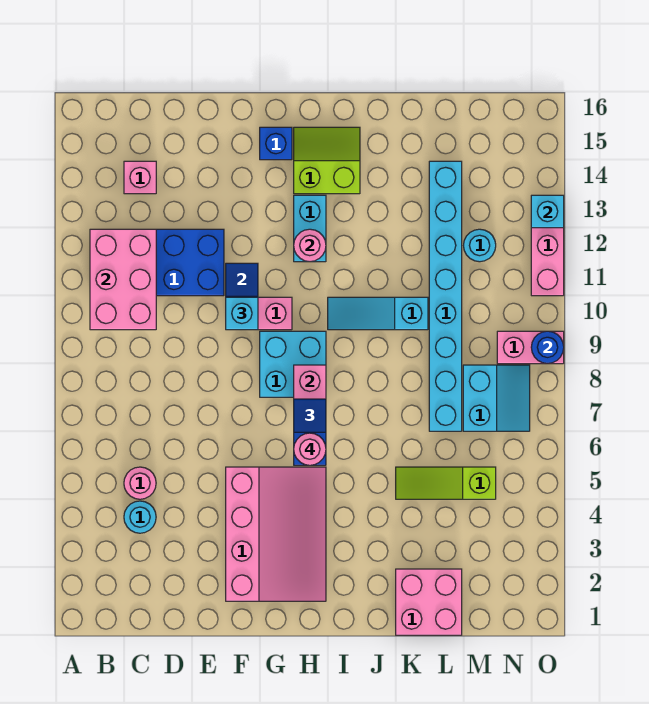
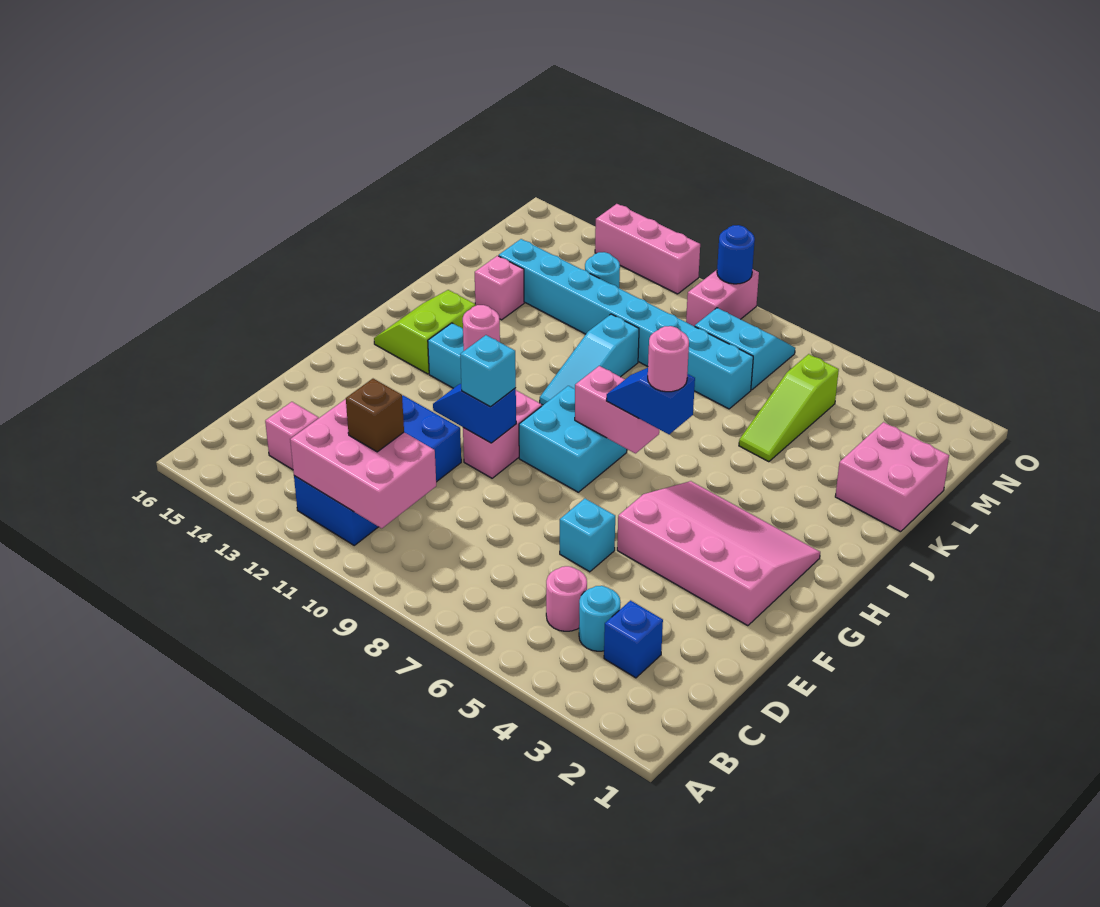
none -> brown 1x1 brick [346,379,404,452]
blue 1x1 brick [260,127,292,160] -> blue 1x1 brick moved to [604,601,663,678]
none -> pink 1x1 brick [475,256,524,320]
cyan 1x1 brick [531,195,564,228] -> cyan 1x1 brick moved to [560,499,615,572]

